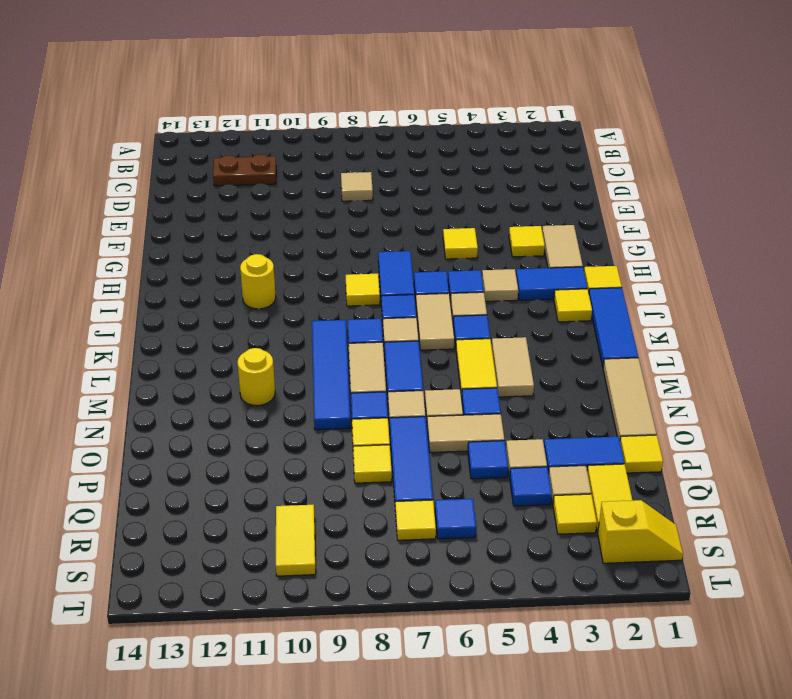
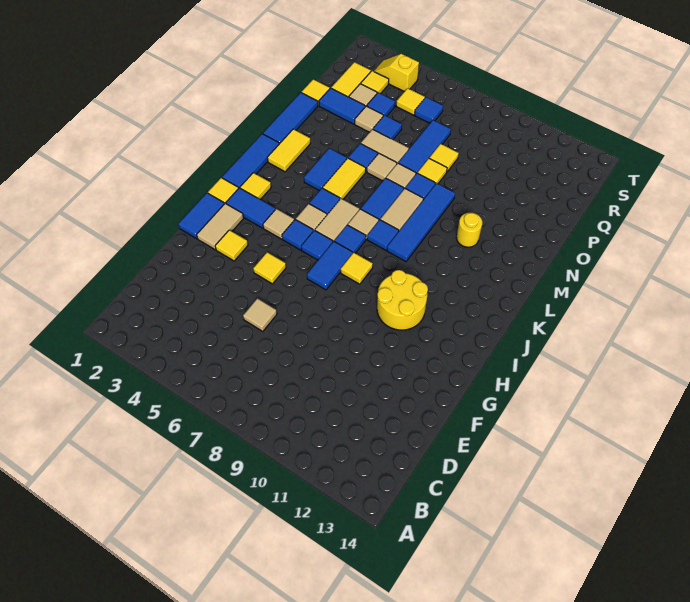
brown 1x2 plate [213,155,276,186] -> none
tan 1x1 tile [341,172,373,201] -> tan 1x1 tile moved to [243,298,277,331]
none -> blue 1x2 tile [178,193,224,239]
yellow 1x1 round brick [240,254,276,309] -> yellow 2x2 round brick [377,270,428,330]
tan 1x2 tile [492,337,534,397] -> blue 1x2 tile [304,148,347,191]
tan 1x3 tile [603,358,657,439] -> blue 1x3 tile [263,93,318,144]
yellow 1x1 tile [395,500,436,540] -> yellow 1x1 tile moved to [396,88,425,115]
yellow 1x2 tile [276,505,316,576] -> yellow 1x2 tile moved to [267,129,310,172]
yellow 1x2 slope [598,500,683,563] -> yellow 1x2 slope moved to [374,54,419,92]

